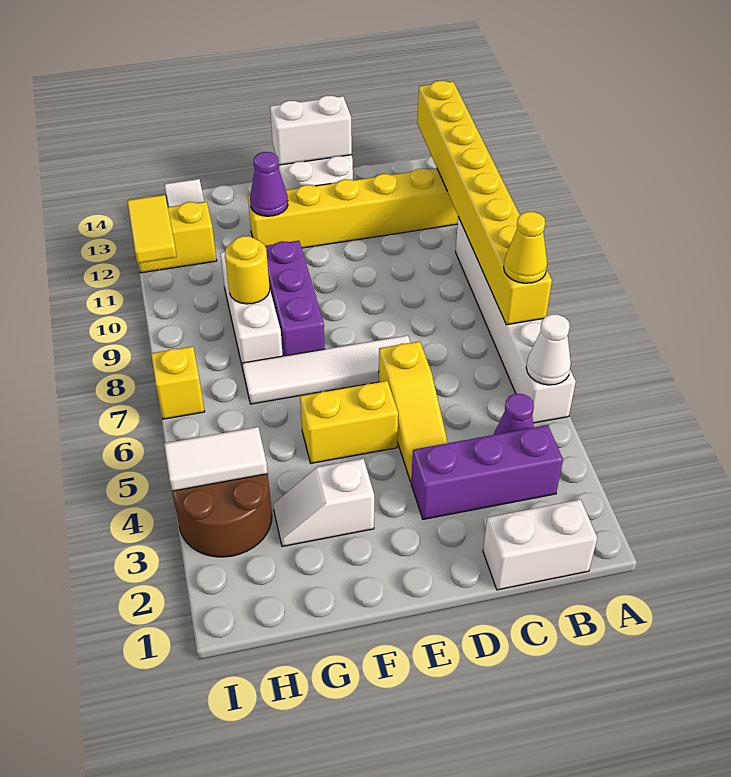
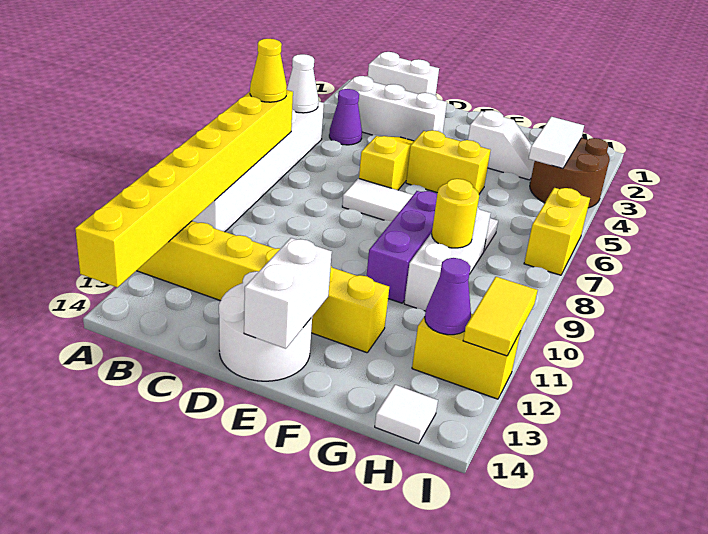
purple 1x3 brick [411,425,563,519] -> white 1x3 brick [341,76,447,141]
white 1x2 brick [270,95,352,165] -> white 1x2 brick turned to [244,238,332,349]
purple 1x1 cone [250,152,288,216] -> purple 1x1 cone moved to [425,258,471,335]
white 1x2 tile [164,427,268,491] -> white 1x2 tile turned to [529,117,584,169]
yellow 1x1 brick [151,346,205,419] -> yellow 1x2 brick [524,188,590,275]

